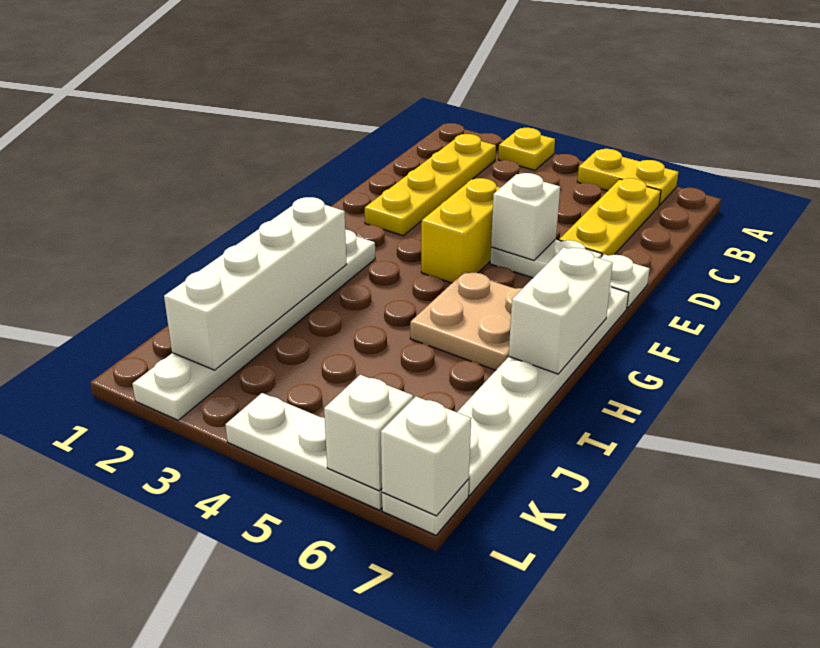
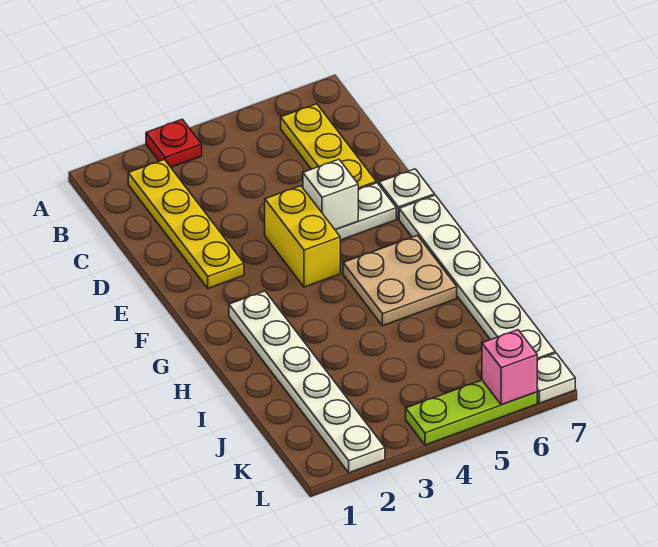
yellow 1x1 plate [498,128,555,170] -> red 1x1 plate [146,119,202,167]
yellow 1x2 plate [577,149,678,205] -> none
white 1x2 brick [509,247,613,374] -> none
white 1x4 brick [164,197,347,370] -> none
white 1x3 plate [226,393,382,510] -> lime 1x3 plate [406,380,537,445]
white 1x1 brick [324,375,413,491] -> pink 1x1 brick [482,330,537,405]
white 1x1 brick [381,397,471,516] -> none

